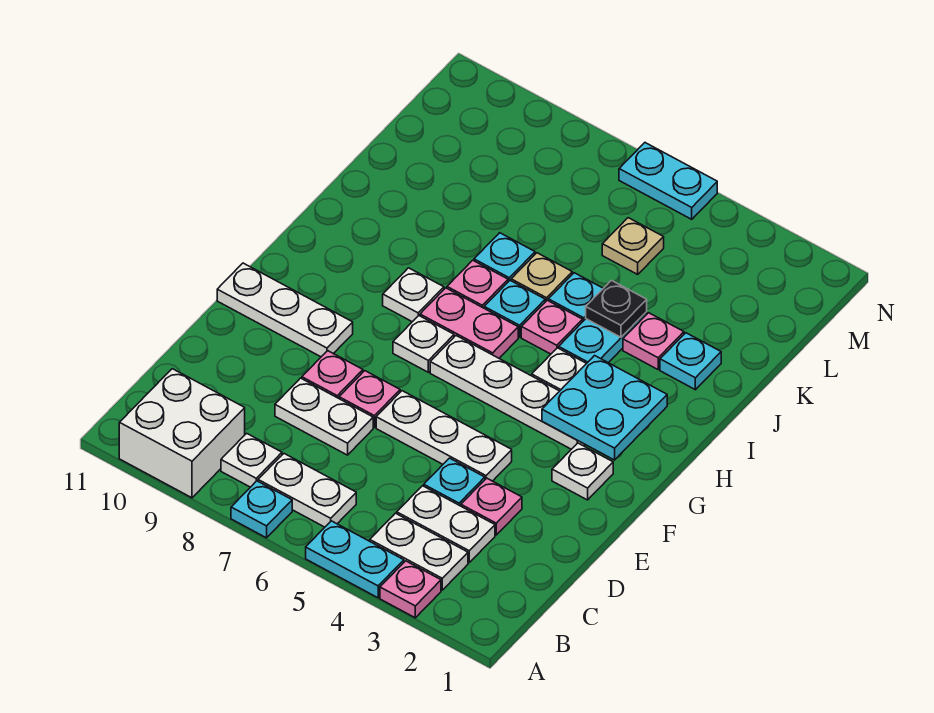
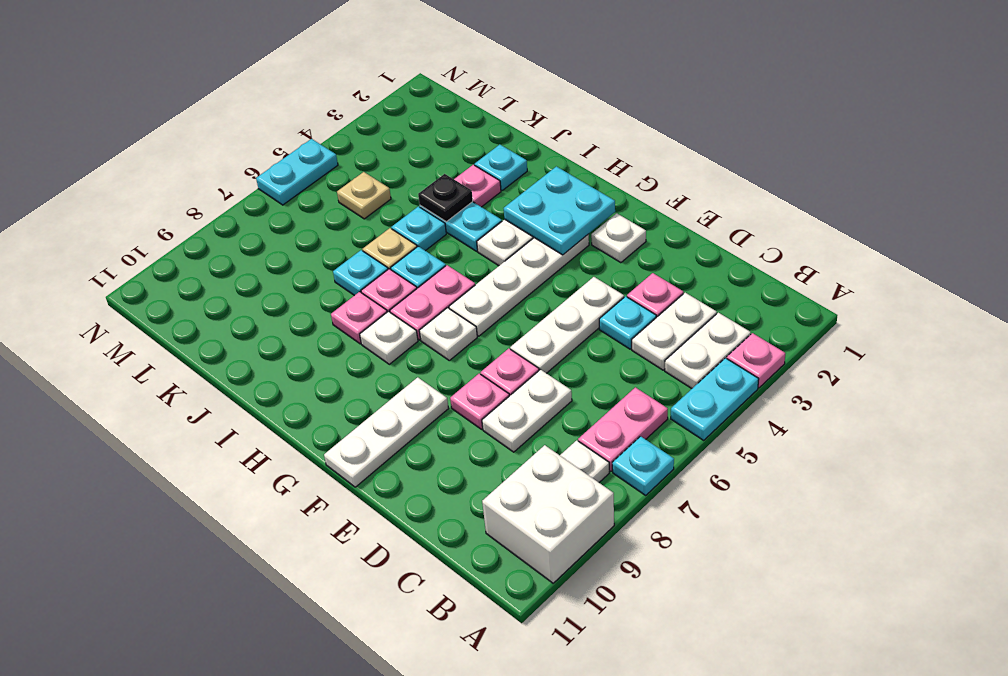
white 1x2 plate [258,454,356,527] -> pink 1x2 plate [578,387,668,472]
pink 1x1 plate [521,300,583,354] -> pink 1x1 plate moved to [331,292,387,344]

